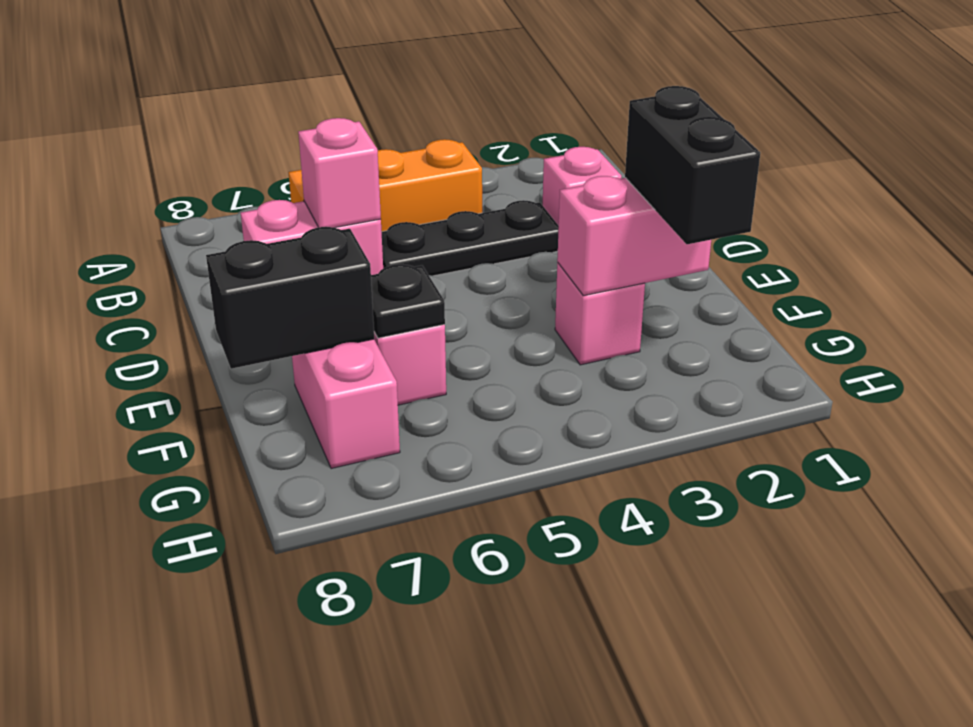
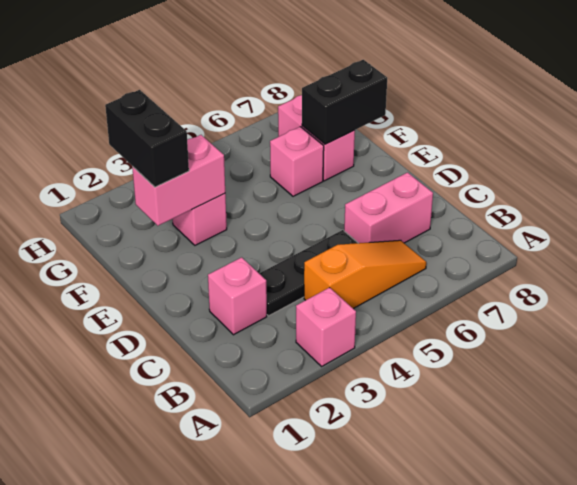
orange 1x3 brick [289,139,482,232] -> orange 1x3 slope [304,240,426,309]
pink 1x1 brick [298,118,381,228] -> pink 1x1 brick moved to [296,288,356,366]
black 1x1 plate [371,264,445,338] -> none

